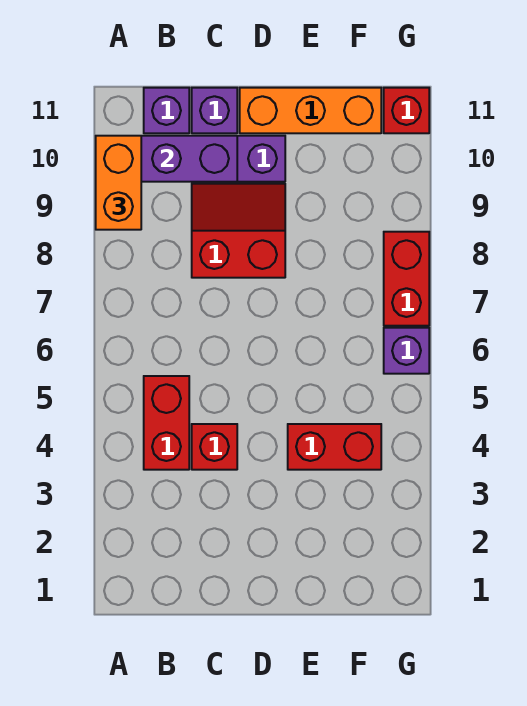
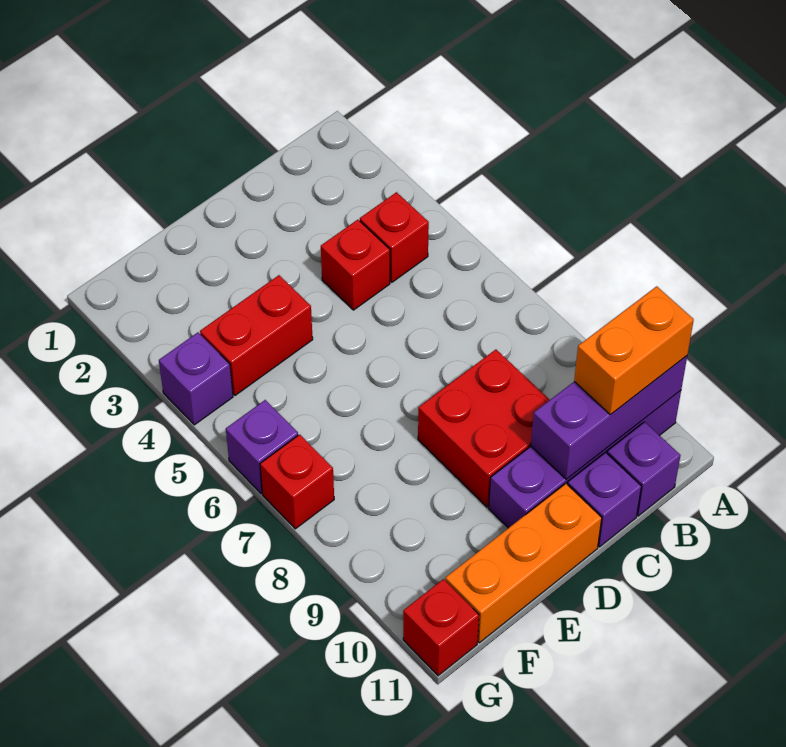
orange 1x2 brick [96,136,141,230] -> orange 1x2 brick turned to [574,286,694,415]
red 1x2 brick [144,376,189,470] -> red 1x1 brick [360,192,429,282]
red 2x2 slope [192,184,285,278] -> red 2x2 brick [418,350,549,507]
none -> purple 1x1 brick [159,332,233,425]
red 1x2 brick [384,232,429,326] -> red 1x1 brick [260,435,334,529]

